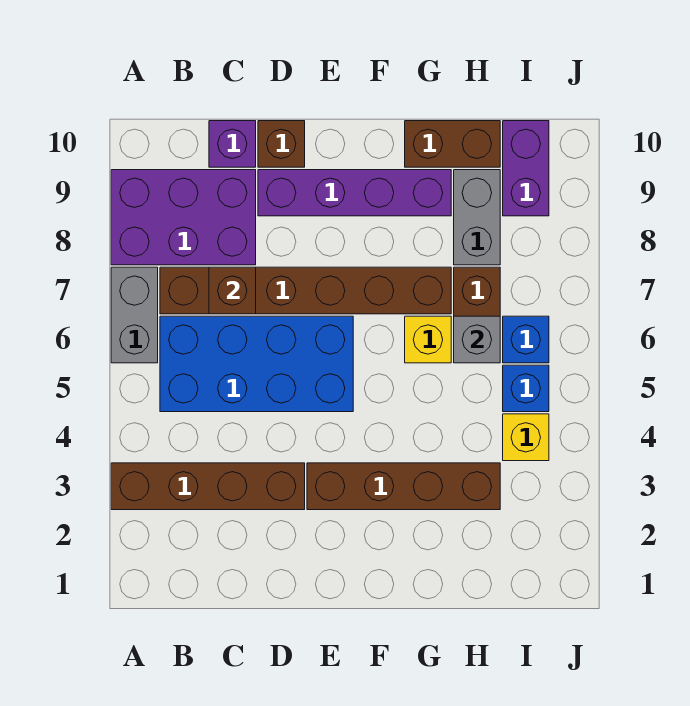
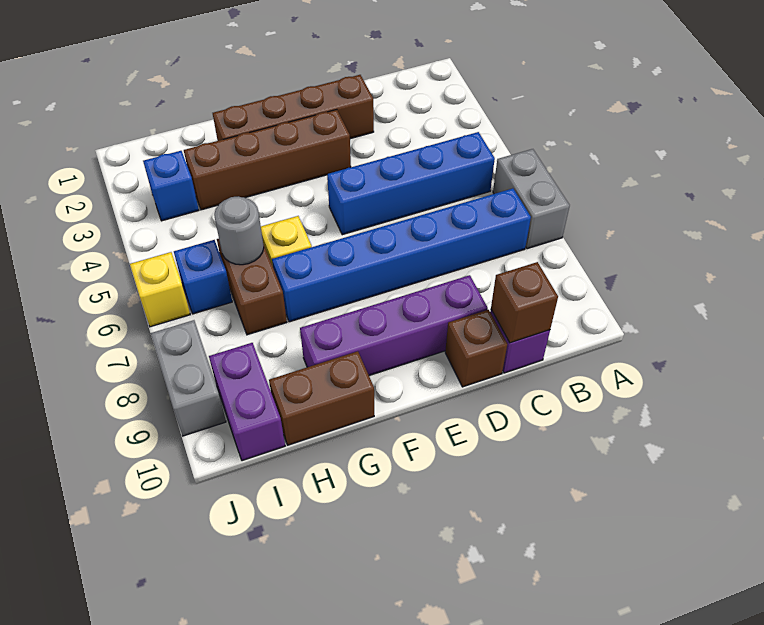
brown 1x4 brick [111,463,305,510] -> brown 1x4 brick moved to [213,75,374,141]
purple 2x3 brick [111,170,256,265] -> none
blue 2x4 brick [160,316,353,412] -> blue 1x4 brick [327,132,495,235]
brown 1x6 brick [160,267,451,314] -> blue 1x6 brick [272,188,531,322]
brown 1x1 brick [209,267,256,314] -> brown 1x1 brick moved to [491,262,558,343]
grey 1x1 brick [454,316,500,363] -> grey 1x1 round brick [214,196,264,265]
grey 1x2 brick [454,170,500,265] -> grey 1x2 brick moved to [151,320,226,436]
yellow 1x1 brick [503,414,549,461] -> yellow 1x1 brick moved to [130,252,190,327]
blue 1x1 brick [503,365,549,412] -> blue 1x1 brick moved to [143,151,199,221]

